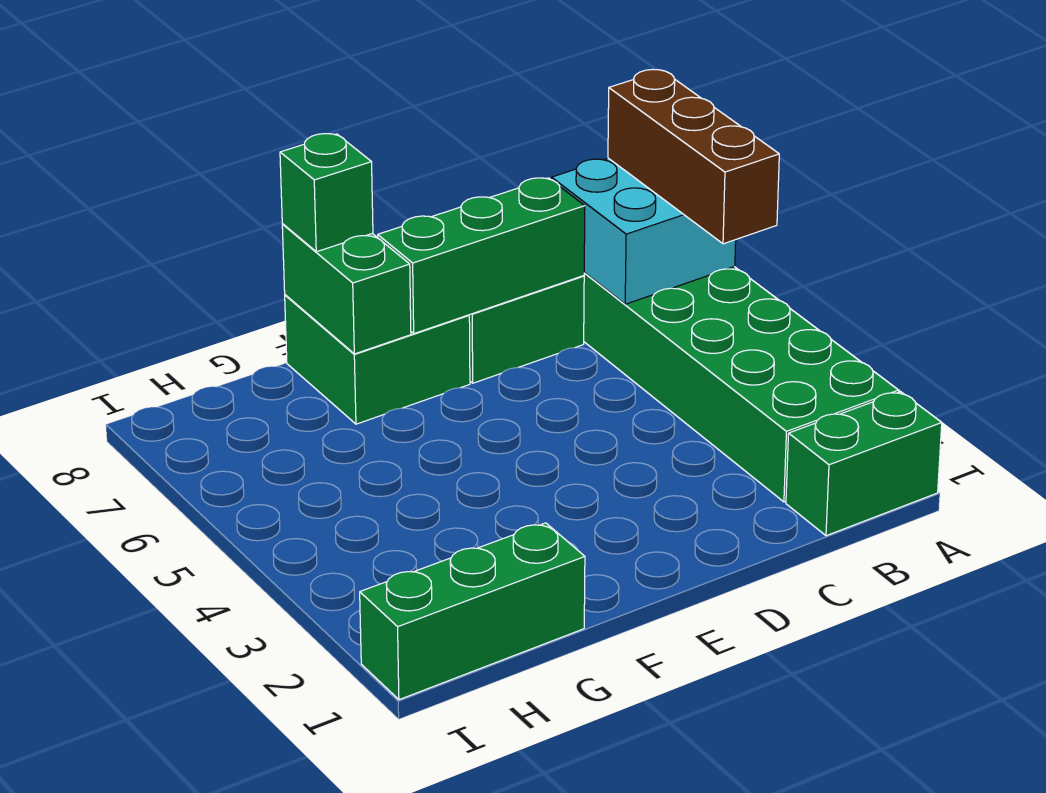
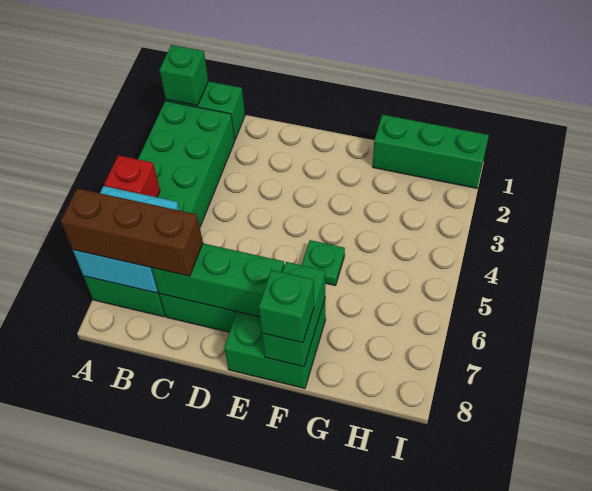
none -> green 1x1 brick [160,45,208,106]
none -> red 1x1 brick [104,155,160,197]
brown 1x3 brick [608,69,779,244] -> brown 1x3 brick turned to [61,188,203,276]
none -> green 1x1 plate [302,240,345,286]

